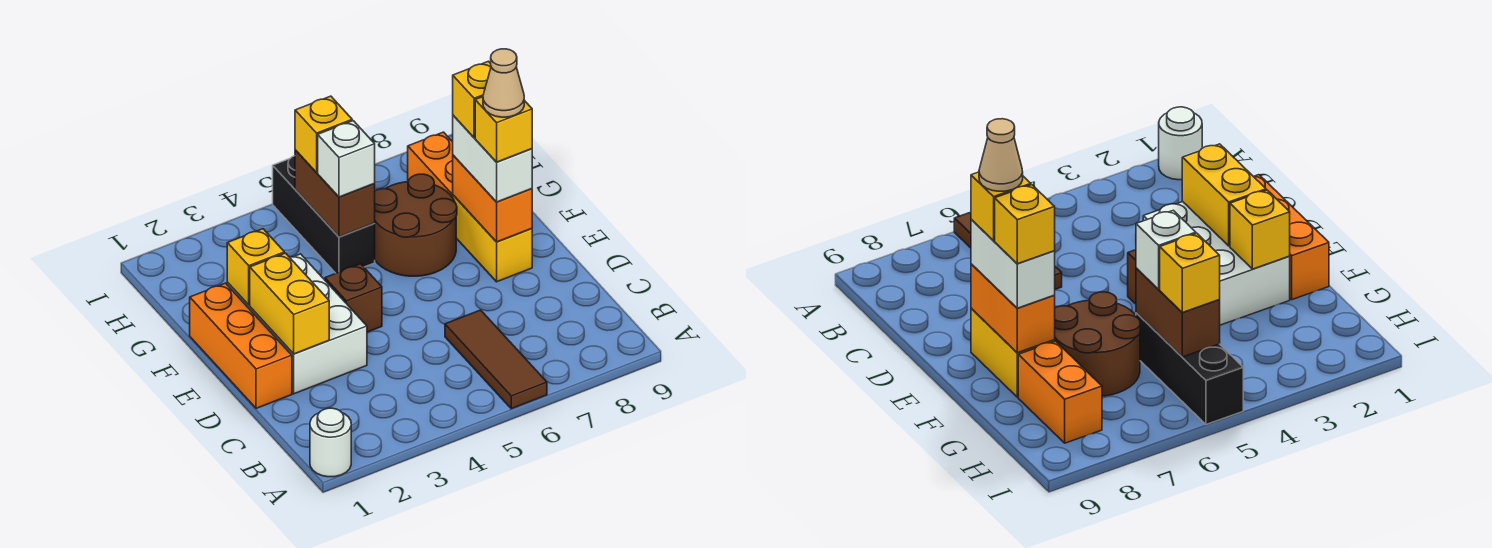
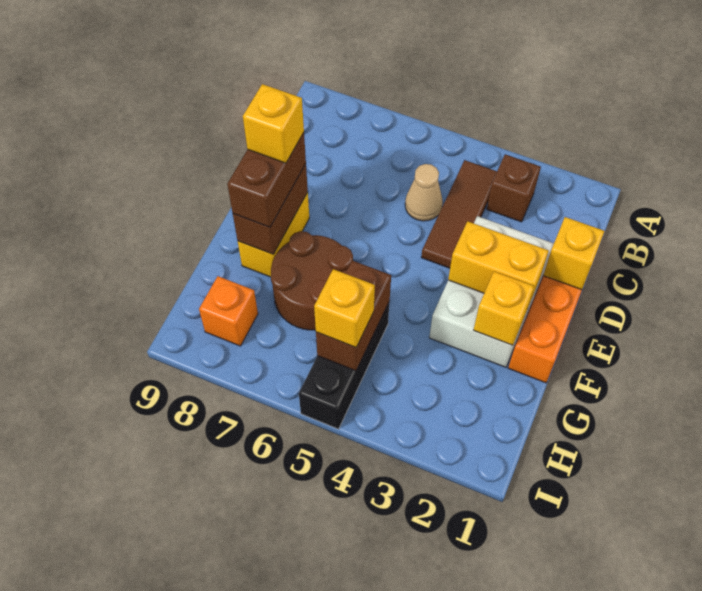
white 1x1 round brick [310,408,351,477] -> none
brown 1x3 tile [445,310,547,409] -> brown 1x3 tile moved to [421,160,497,268]
yellow 1x2 brick [250,253,329,354] -> yellow 1x2 brick turned to [448,221,548,304]
brown 1x1 brick [325,264,382,332] -> brown 1x1 brick moved to [487,154,541,222]
orange 1x2 brick [453,155,532,242] -> brown 1x2 brick [233,164,308,254]
white 1x2 brick [453,115,532,202] -> brown 1x2 brick [227,133,306,227]
tan 1x1 cone [483,49,524,117] -> tan 1x1 cone moved to [405,164,443,221]
yellow 1x1 brick [453,61,491,138] -> yellow 1x1 brick moved to [543,217,605,290]
white 1x1 brick [318,121,375,197] -> none
orange 1x2 brick [408,132,453,198] -> orange 1x1 brick [199,276,258,346]

